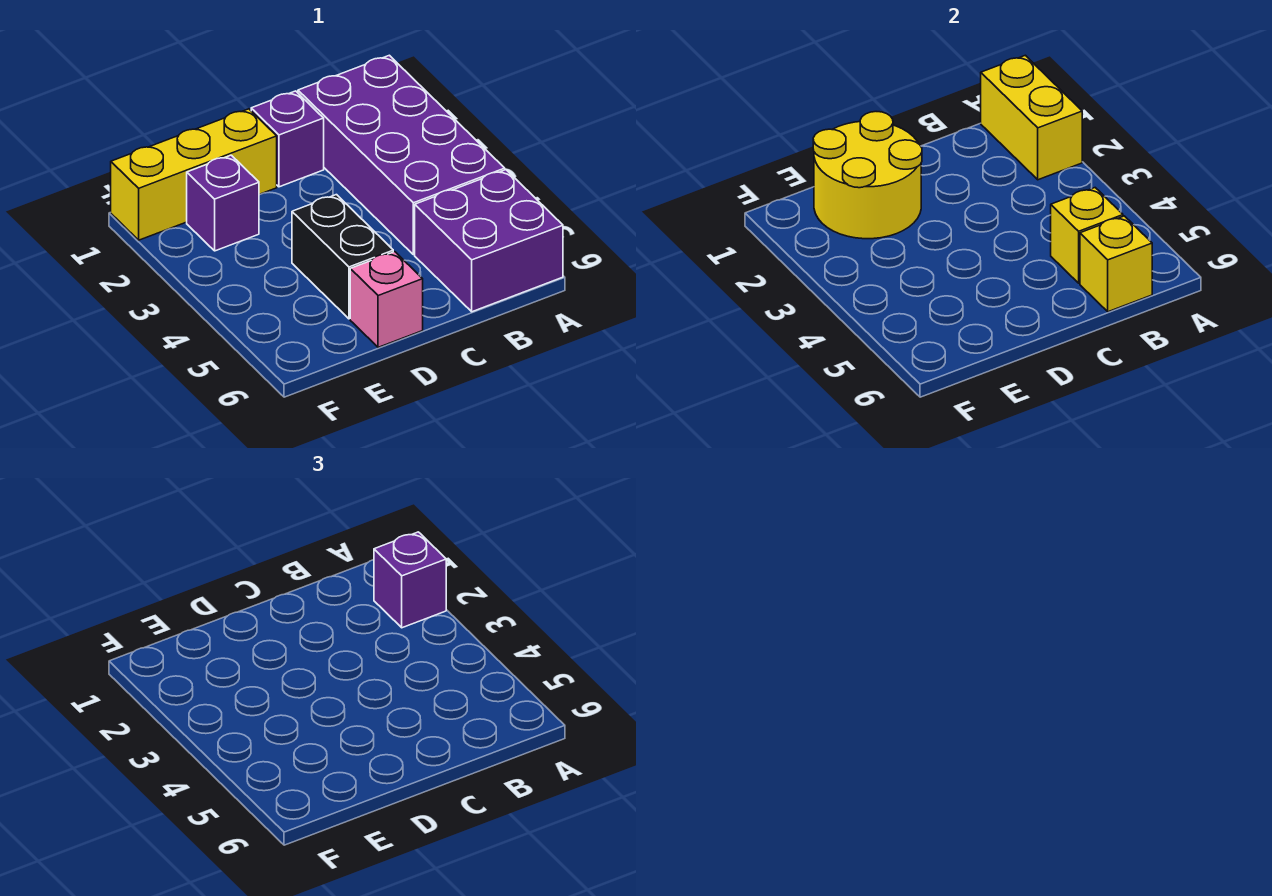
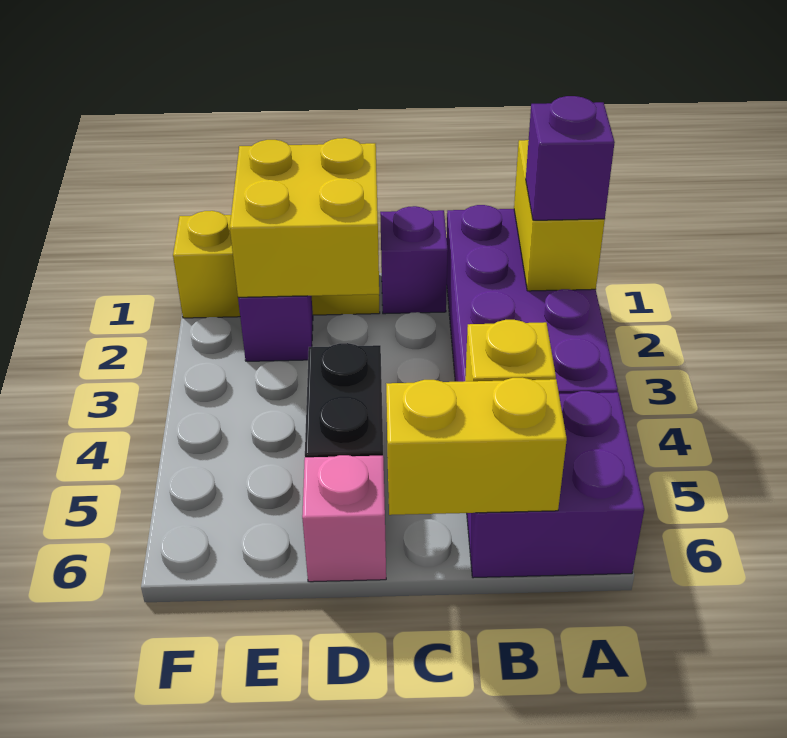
yellow 1x1 brick [1080,216,1152,312] -> yellow 1x2 brick [386,377,567,515]
yellow 2x2 round brick [813,112,922,239] -> yellow 2x2 brick [230,138,379,297]

